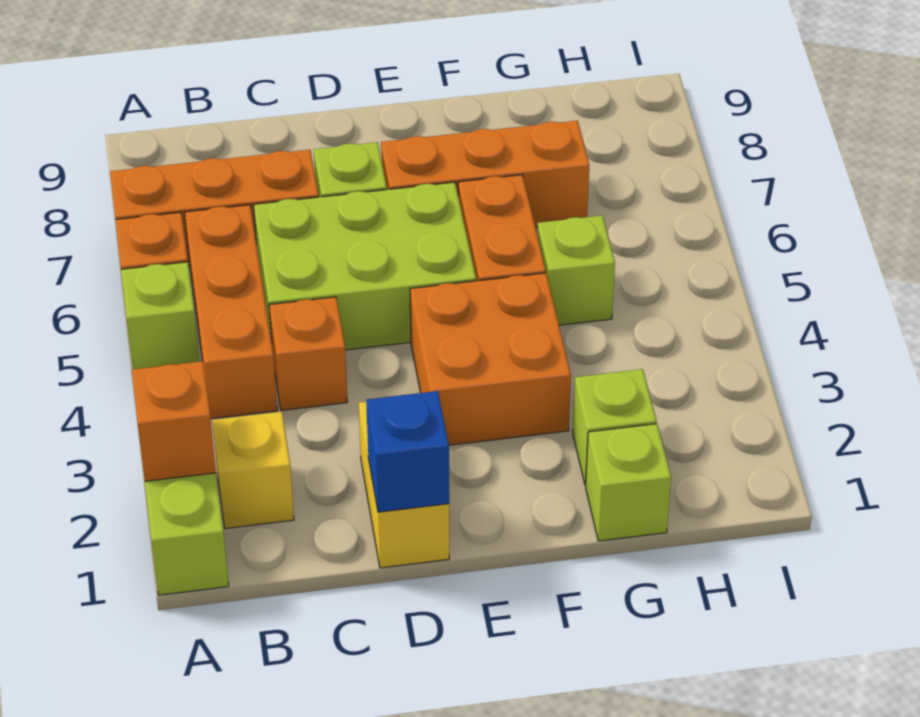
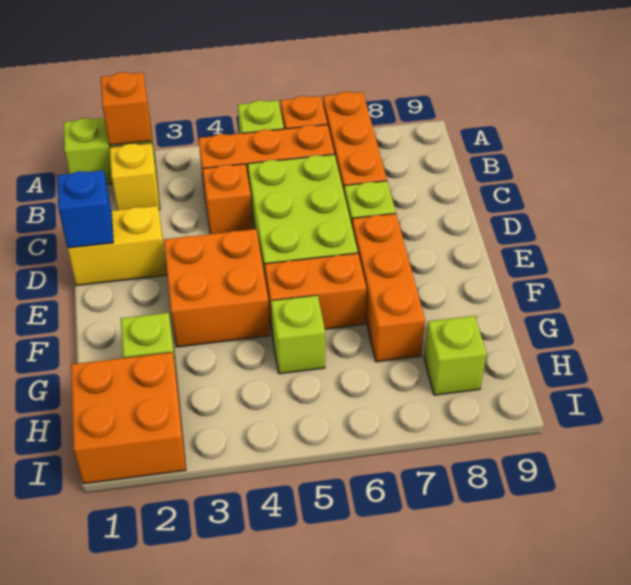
lime 1x1 brick [586,424,671,541] -> lime 1x1 brick moved to [424,316,487,395]
none -> orange 2x2 brick [71,352,186,484]

